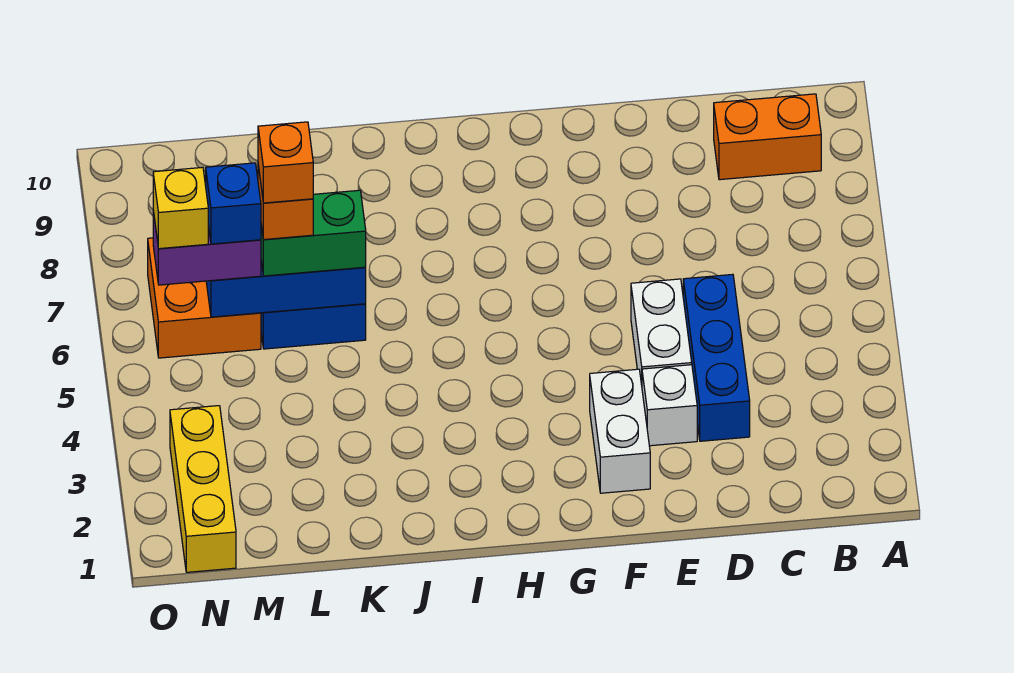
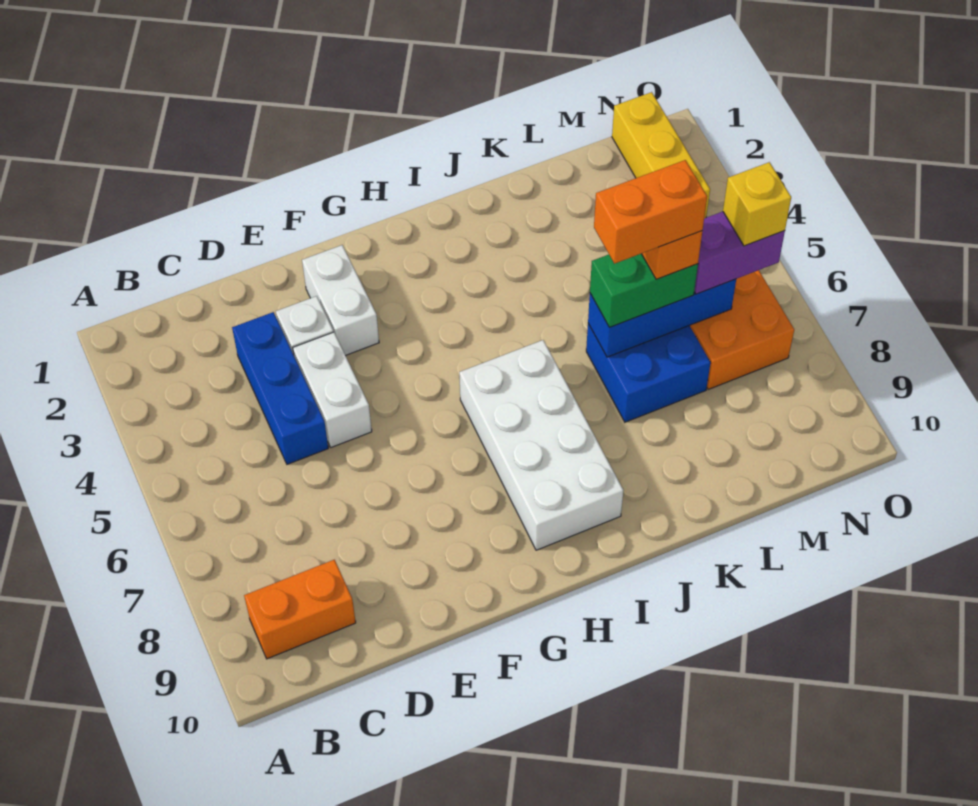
none -> white 2x4 brick [459,340,623,550]
orange 1x1 brick [258,122,313,203] -> orange 1x2 brick [594,160,707,264]
blue 1x1 brick [206,163,261,244] -> none

